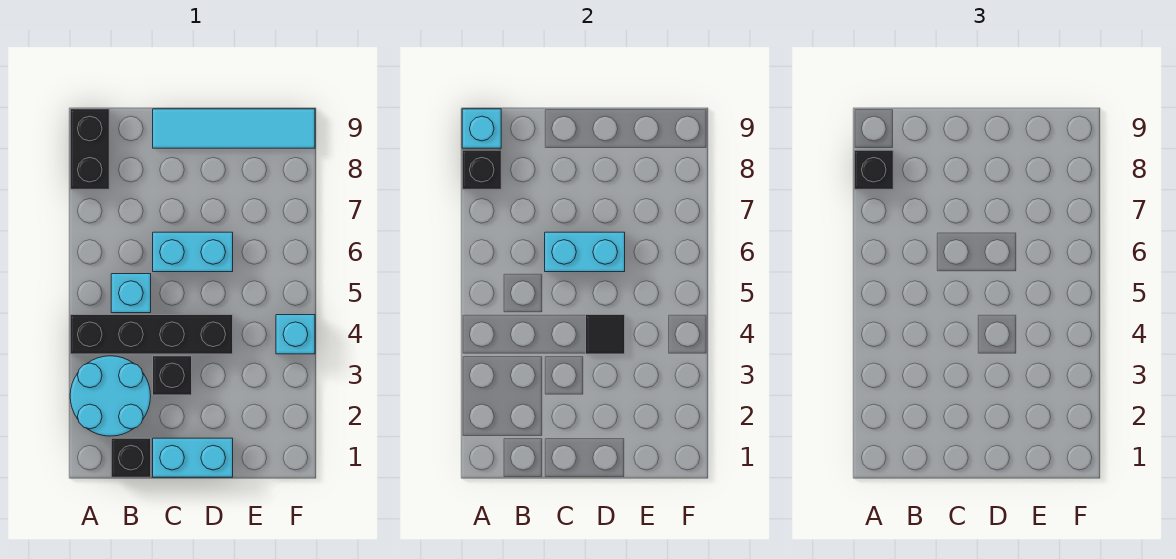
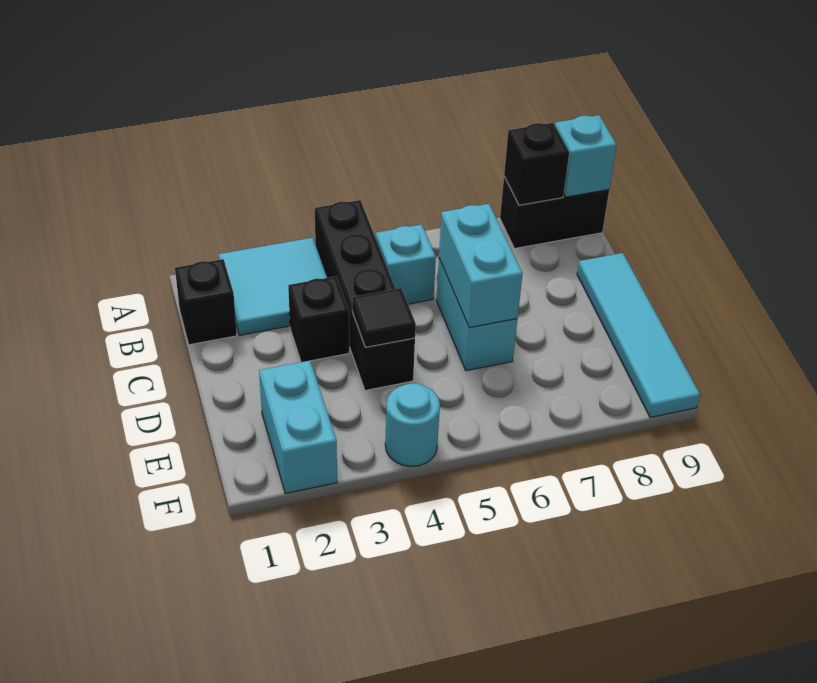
cyan 2x2 round brick [70,356,151,436] -> cyan 2x2 tile [219,238,327,335]
black 1x1 brick [854,150,893,189] -> none
cyan 1x2 brick [153,438,233,477] -> cyan 1x2 brick moved to [259,361,337,493]
cyan 1x1 brick [276,315,315,354] -> cyan 1x1 round brick [385,383,440,466]

